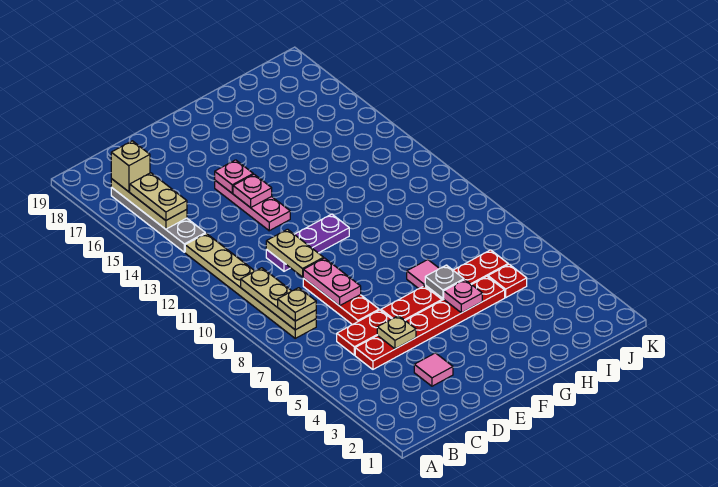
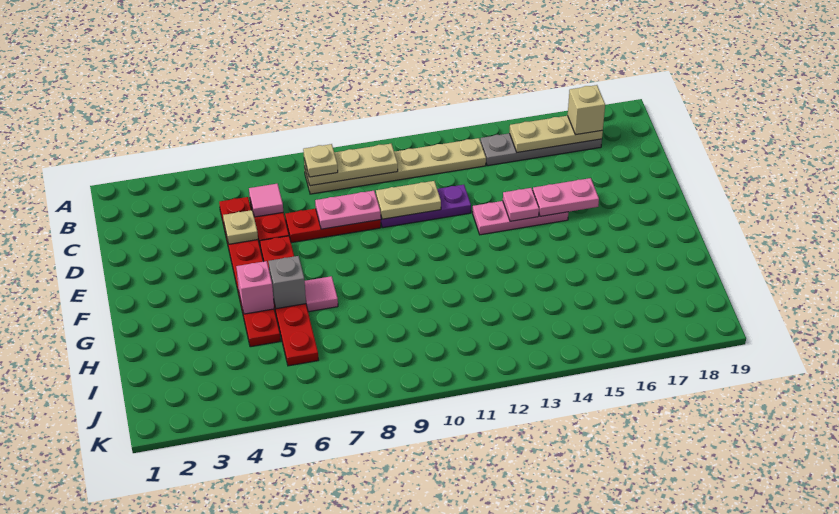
tan 1x2 plate [130,173,187,220] -> none
pink 1x1 tile [414,353,453,386] -> pink 1x1 tile moved to [249,184,283,217]
purple 1x3 plate [266,214,349,271] -> purple 1x3 plate turned to [381,185,471,228]
pink 1x1 plate [215,160,253,193] -> pink 1x2 plate [533,178,599,216]
pink 1x1 plate [443,280,482,313] -> pink 1x1 brick [236,261,274,314]
grey 1x1 plate [425,265,464,298] -> grey 1x1 brick [268,256,306,309]
red 1x1 plate [488,264,527,297] -> none

